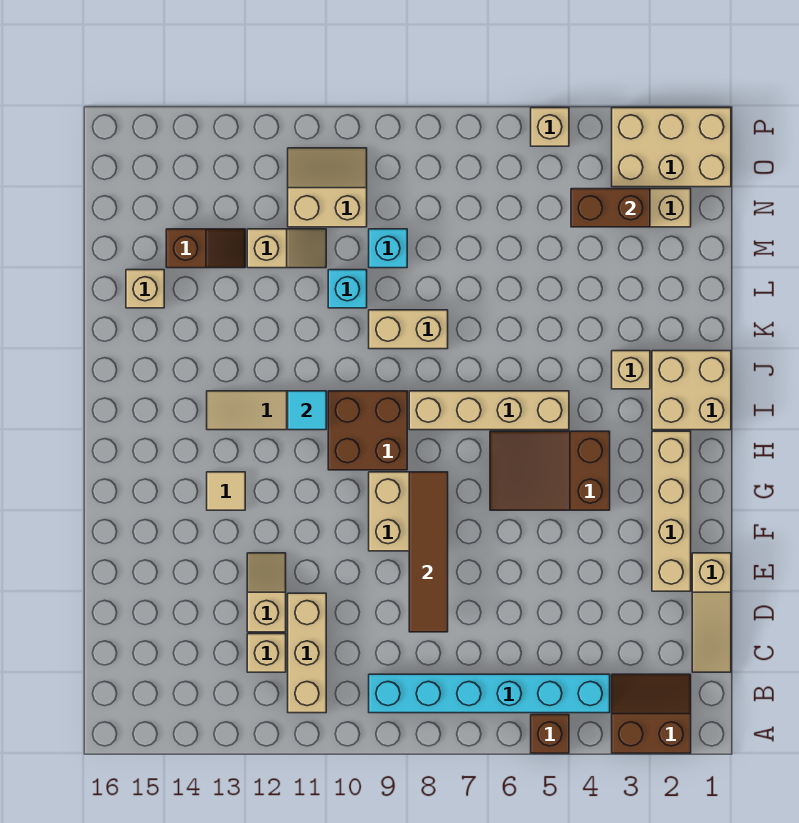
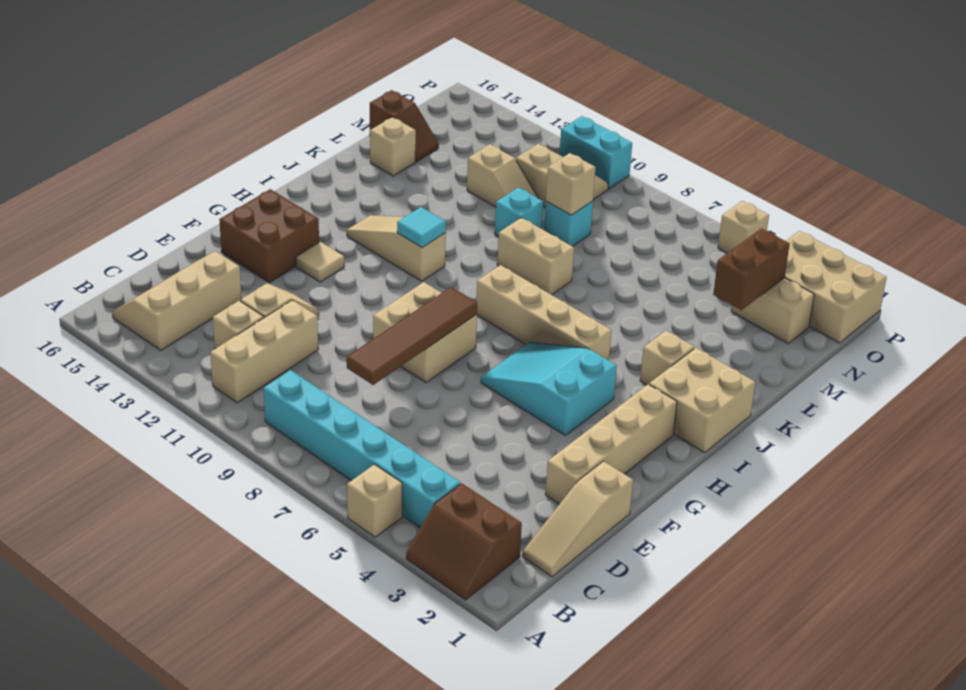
brown 2x2 slope [612,674,691,753] -> brown 2x2 slope turned to [406,483,522,600]
brown 1x1 brick [531,715,569,753] -> tan 1x1 brick [347,464,402,537]
none -> tan 2x3 slope [112,251,242,350]
brown 2x3 slope [490,431,610,510] -> cyan 2x3 slope [481,342,617,436]
brown 2x2 brick [328,391,407,470] -> brown 2x2 brick moved to [219,189,319,283]
none -> tan 1x1 brick [546,153,596,215]
brown 1x2 slope [166,229,245,268] -> brown 1x2 slope moved to [370,90,438,162]
brown 1x2 brick [571,189,650,227] -> brown 1x2 brick turned to [713,228,790,310]
none -> cyan 1x2 brick [559,116,632,189]

